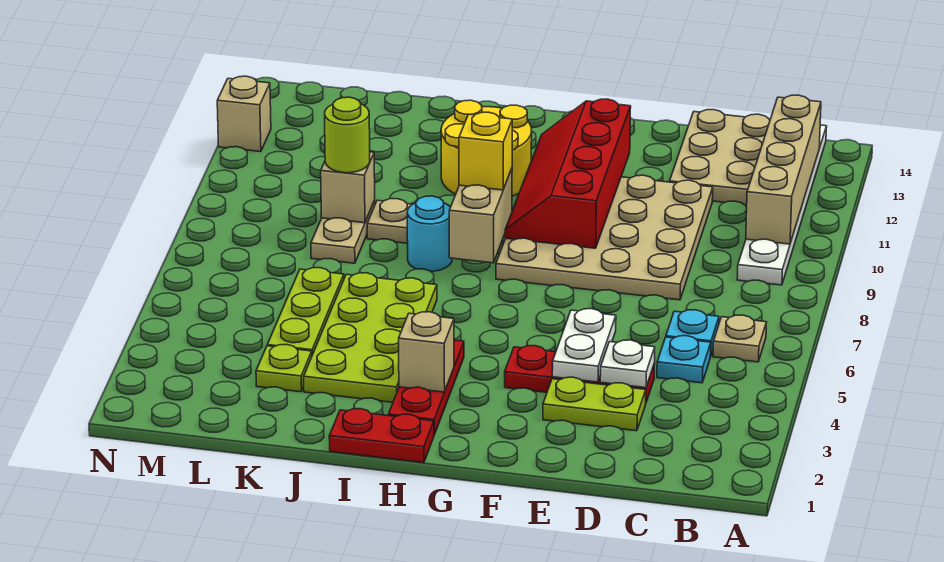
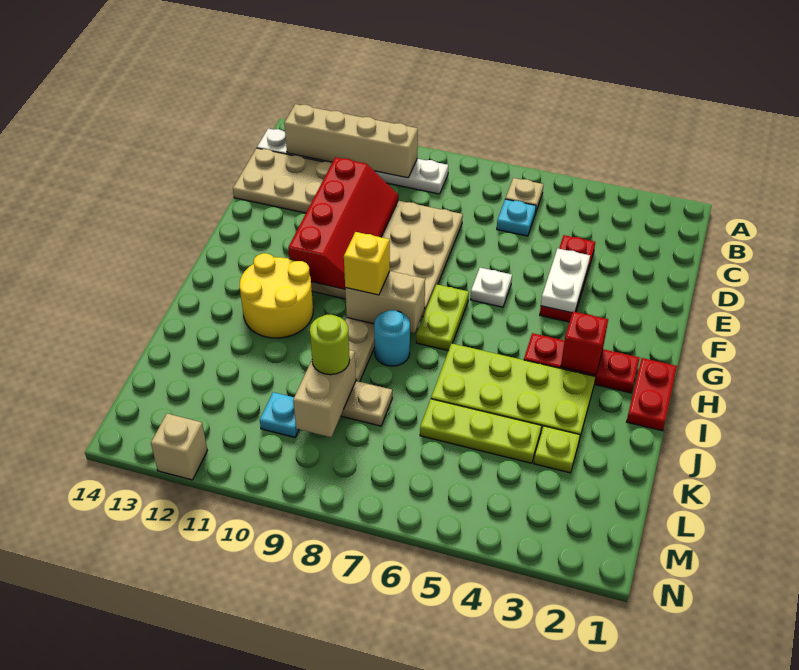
cyan 1x1 plate [657,336,711,383] -> cyan 1x1 plate moved to [260,392,299,437]
lime 1x2 plate [543,377,646,431] -> lime 1x2 plate moved to [416,284,469,351]
white 1x1 plate [600,340,655,388] -> white 1x1 plate moved to [470,268,512,307]
white 1x2 plate [552,309,616,382] -> white 1x2 plate turned to [541,248,590,313]
red 2x4 slope [505,99,631,248] -> red 2x4 slope turned to [288,157,398,289]
tan 1x1 brick [399,312,454,392] -> red 1x1 brick [561,311,608,375]
tan 1x1 brick [321,152,375,223] -> tan 1x2 brick [293,350,356,437]

